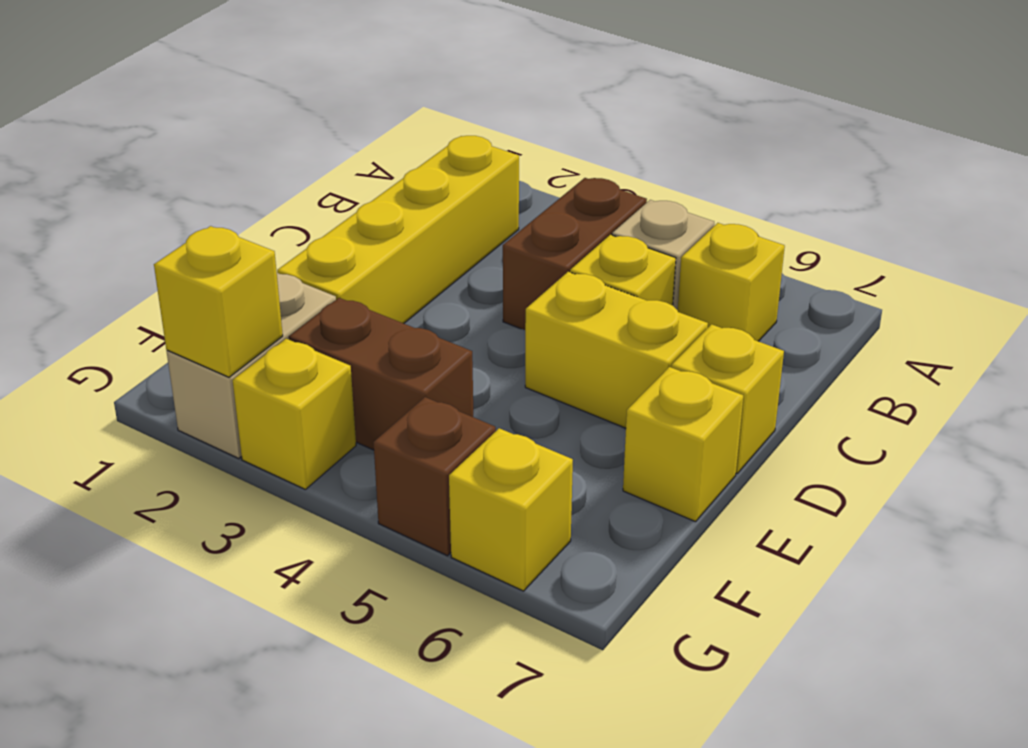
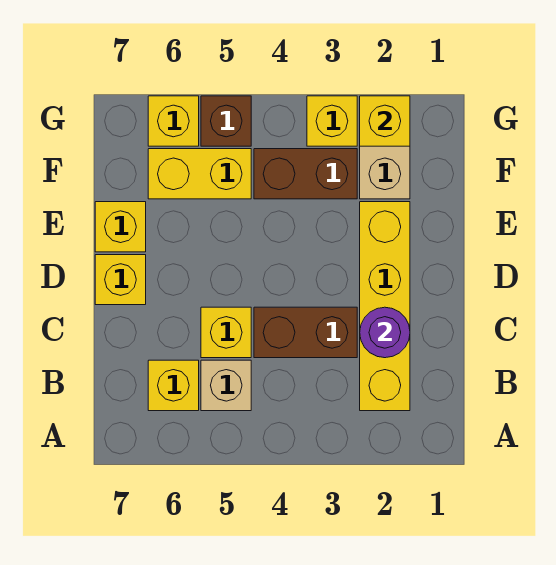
brown 1x2 brick [503,178,647,330] -> brown 1x2 brick turned to [254,307,357,358]
none -> purple 1x1 round brick [360,307,410,358]
yellow 1x2 brick [525,272,708,428] -> yellow 1x2 brick moved to [148,149,251,199]

